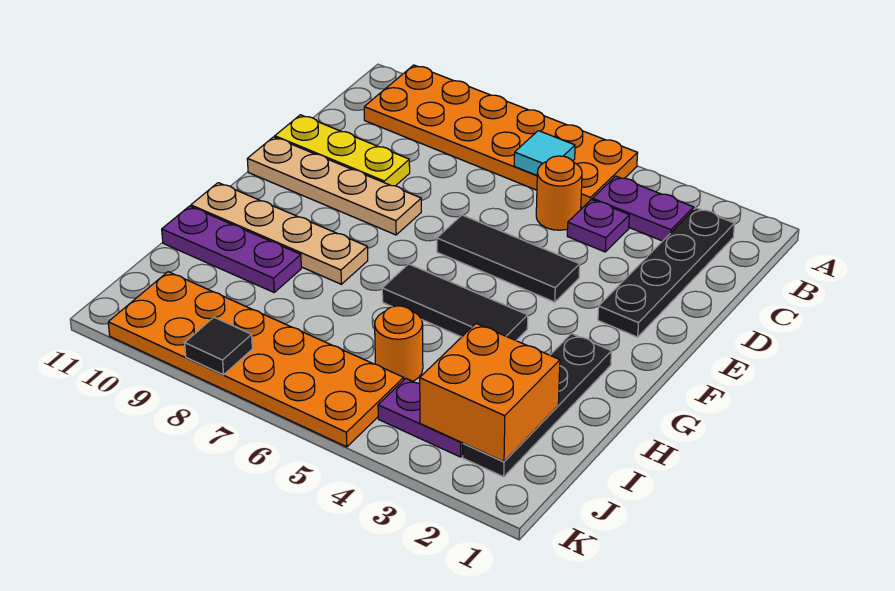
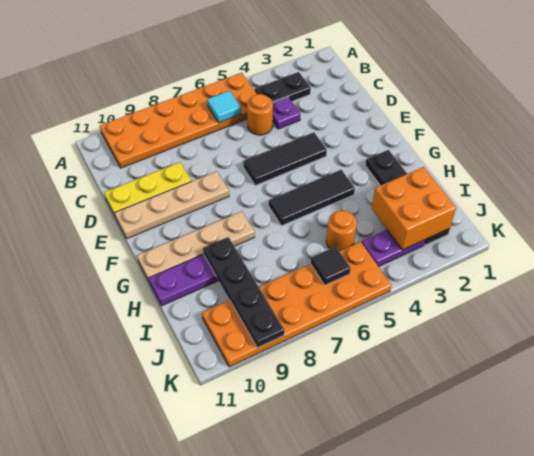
black 1x4 plate [598,208,735,337] -> black 1x4 plate moved to [203,237,284,348]
purple 1x2 plate [592,176,694,241] -> black 1x2 plate [255,72,311,103]
black 1x1 tile [185,317,252,375] -> black 1x1 tile moved to [311,247,351,285]

